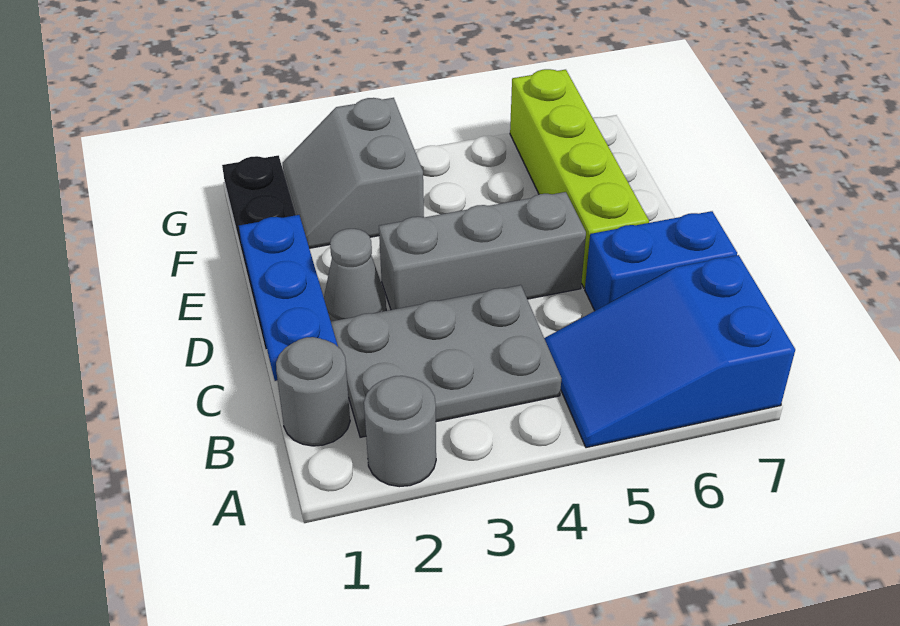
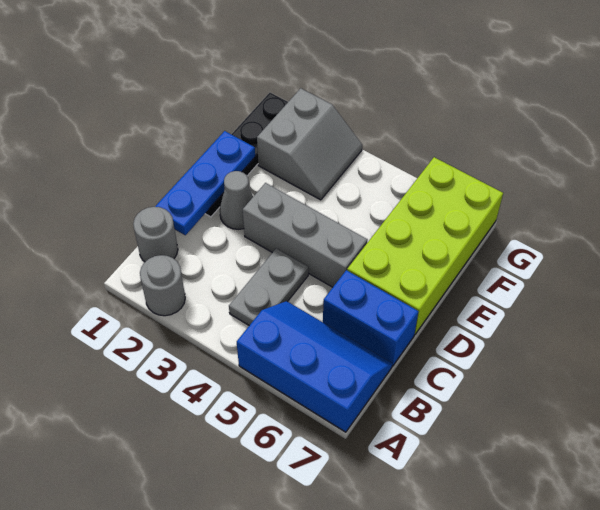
blue 2x3 slope [544,255,795,448] -> blue 2x3 slope turned to [237,301,392,432]
grey 2x3 plate [331,285,562,437] -> grey 1x2 plate [229,248,309,325]
lime 1x4 brick [510,69,649,288] -> lime 2x4 brick [347,157,503,335]
grey 2x2 slope [283,98,424,248] -> grey 2x2 slope turned to [257,88,362,200]

